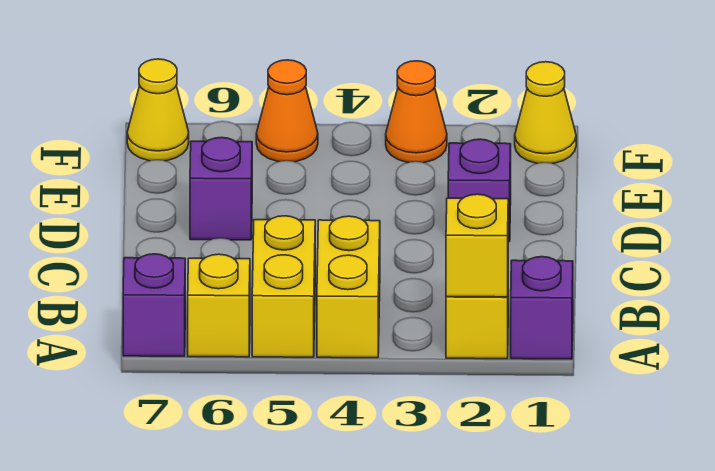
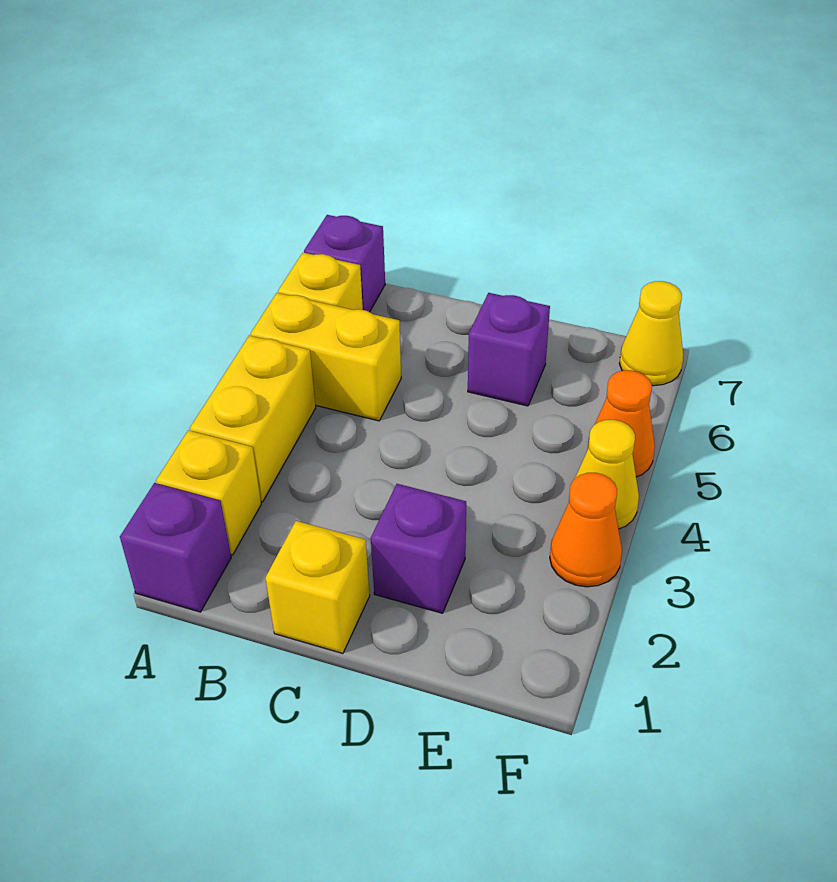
yellow 1x1 brick [446,194,508,297] -> yellow 1x1 brick moved to [266,521,370,654]
yellow 1x2 brick [317,216,380,358] -> yellow 1x2 brick turned to [190,335,316,502]
yellow 1x1 cone [515,62,576,163] -> yellow 1x1 cone moved to [575,420,639,529]

